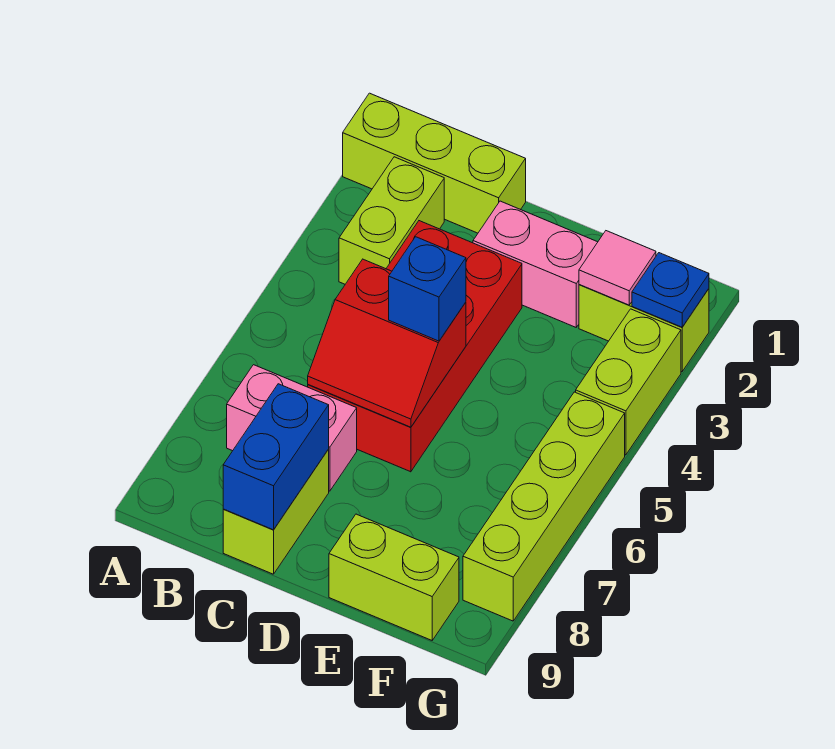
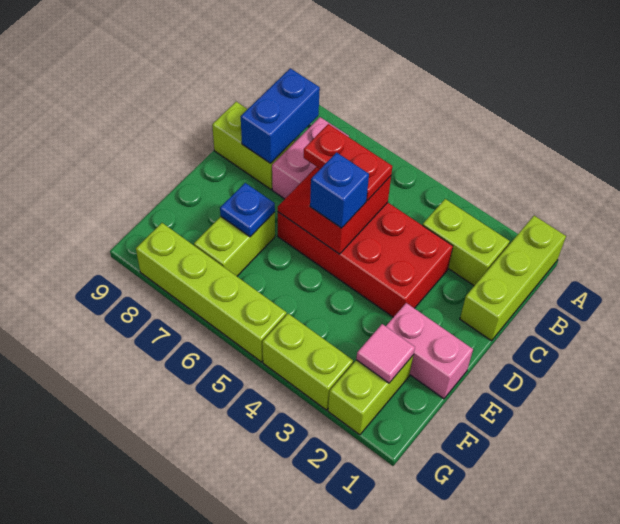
none -> red 1x2 plate [304,124,392,201]
blue 1x2 brick [223,384,329,530] -> blue 1x2 brick turned to [241,68,320,163]
pink 1x2 brick [473,201,598,327] -> pink 1x2 brick turned to [386,303,473,399]
lime 1x2 brick [329,514,459,640] -> lime 1x2 brick moved to [194,212,275,276]
blue 1x1 plate [632,253,709,327] -> blue 1x1 plate moved to [220,183,275,237]

